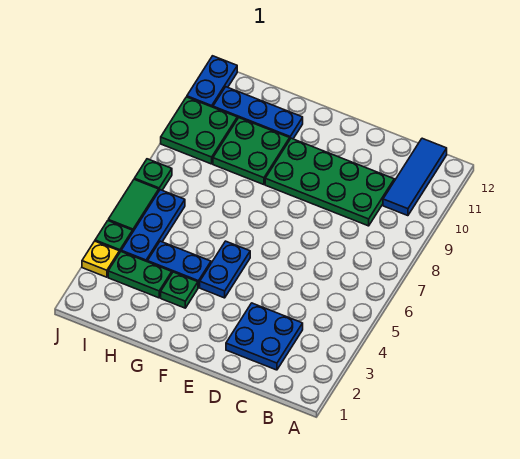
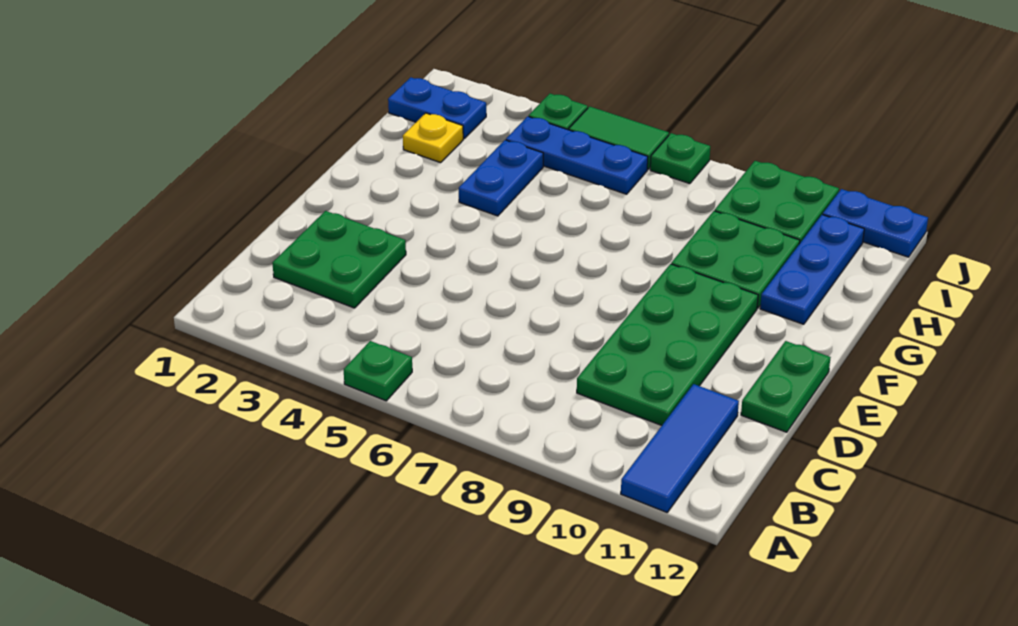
blue 1x3 tile [383,138,447,216] -> blue 1x3 tile turned to [621,384,739,512]
blue 2x2 plate [226,303,303,370] -> green 2x2 plate [273,211,406,308]
blue 1x2 plate [200,241,250,298] -> blue 1x2 plate moved to [388,77,486,139]
green 1x1 plate [161,272,198,308] -> green 1x1 plate moved to [344,341,412,401]
green 1x2 plate [108,252,172,298] -> green 1x2 plate moved to [741,341,831,432]
yellow 1x1 plate [82,241,119,277] -> yellow 1x1 plate moved to [403,113,463,163]

